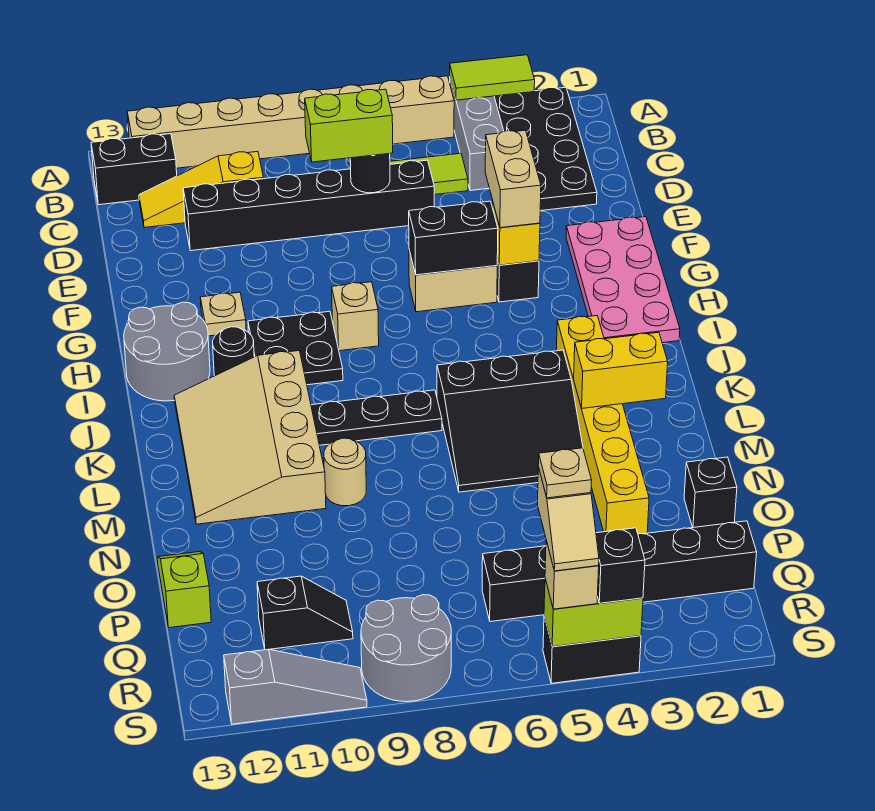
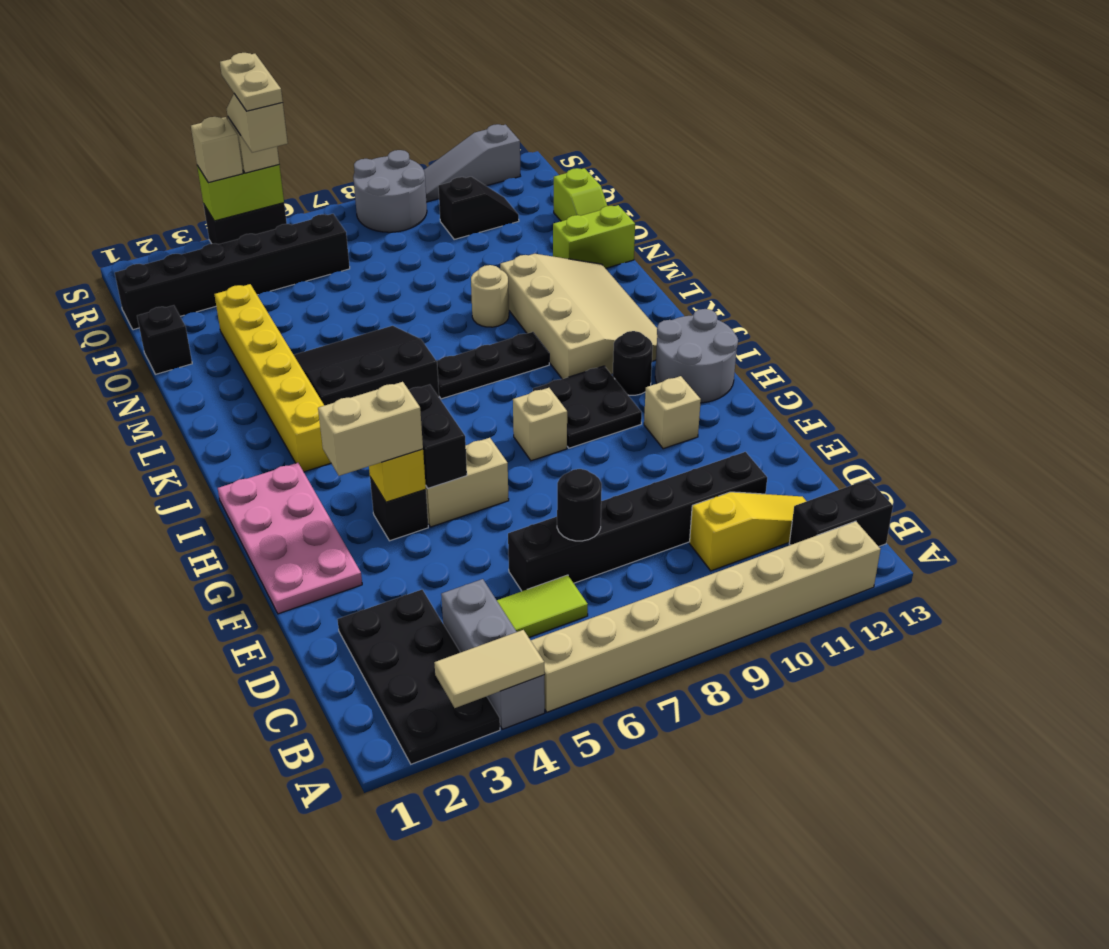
lime 1x2 tile [450,55,535,100] -> tan 1x2 tile [434,630,544,708]
lime 1x2 brick [305,89,393,162] -> lime 1x2 brick moved to [553,205,635,268]
tan 1x2 brick [485,130,541,228] -> tan 1x2 brick turned to [318,382,423,476]
black 1x2 brick [409,201,498,275] -> black 1x2 brick turned to [409,385,467,488]
tan 1x1 plate [200,292,246,336] -> tan 1x1 brick [644,376,701,449]
yellow 1x2 brick [574,332,668,408] -> none
black 1x2 slope [257,576,353,650] -> black 1x2 slope turned to [438,177,519,239]
tan 1x1 plate [538,448,592,498] -> tan 1x2 plate [220,53,283,111]
black 1x1 brick [596,528,645,603] -> tan 1x1 brick [191,117,243,183]

